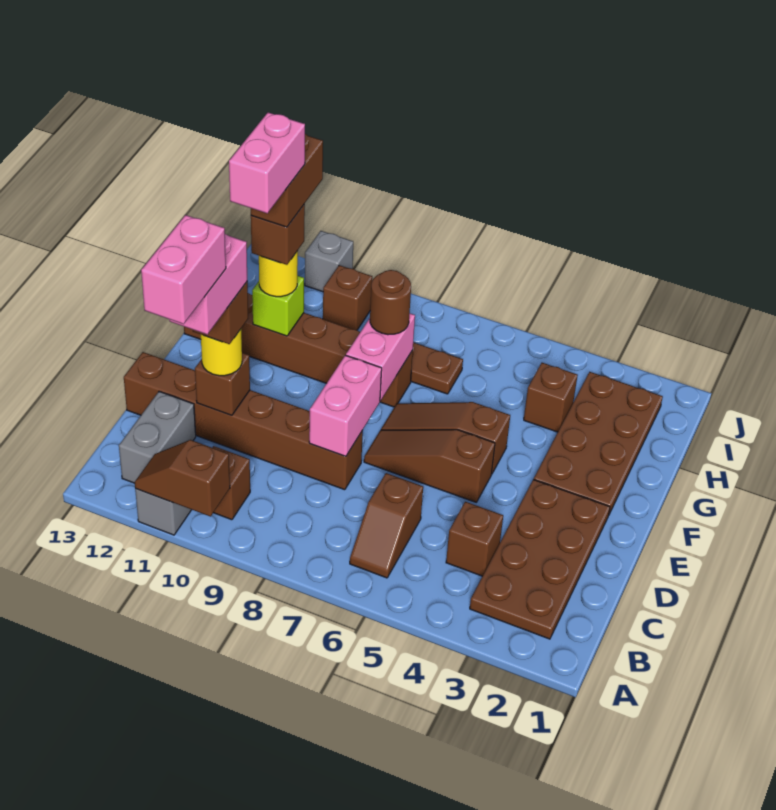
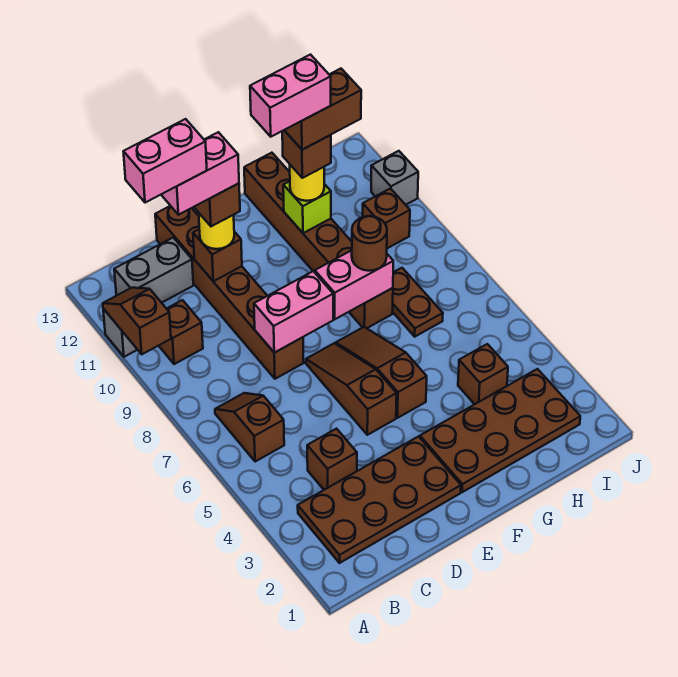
brown 1x2 slope [350,473,423,578] -> brown 1x2 slope turned to [215,393,284,462]

